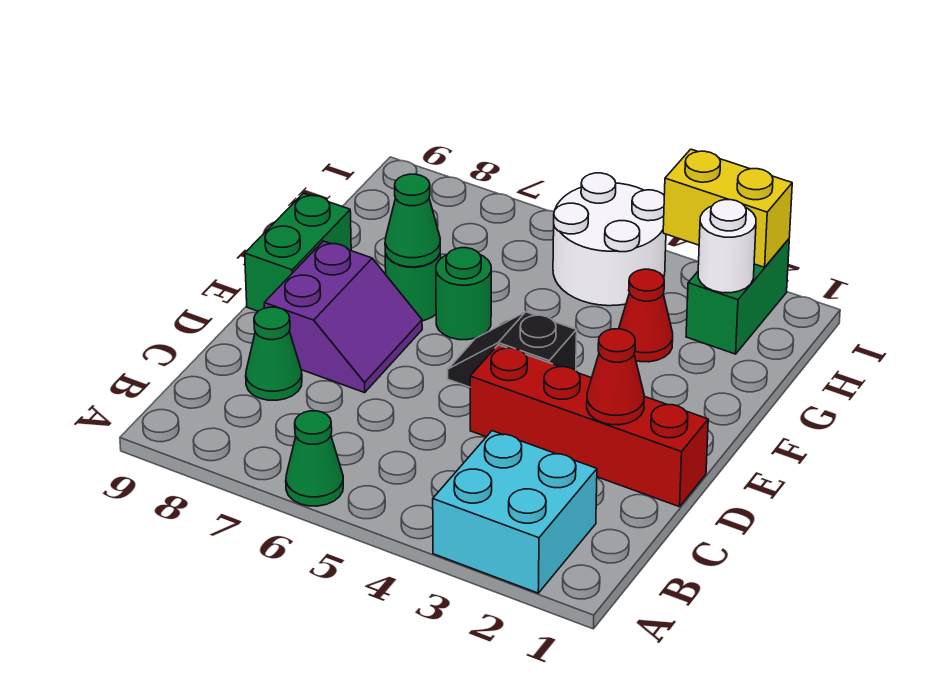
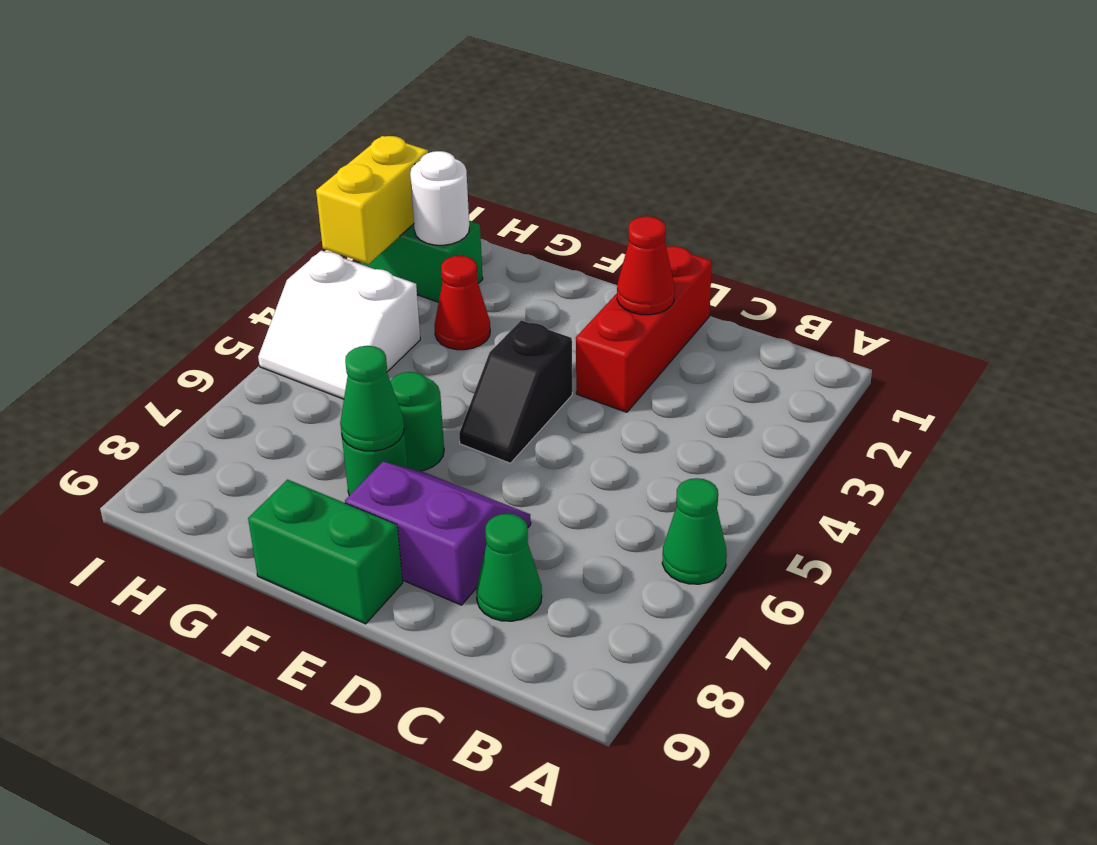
cyan 2x2 brick [433,431,597,593] -> none
red 1x4 brick [470,345,708,507] -> red 1x3 brick [576,246,712,412]
white 2x2 round brick [553,173,666,306] -> white 2x2 slope [258,251,420,399]

